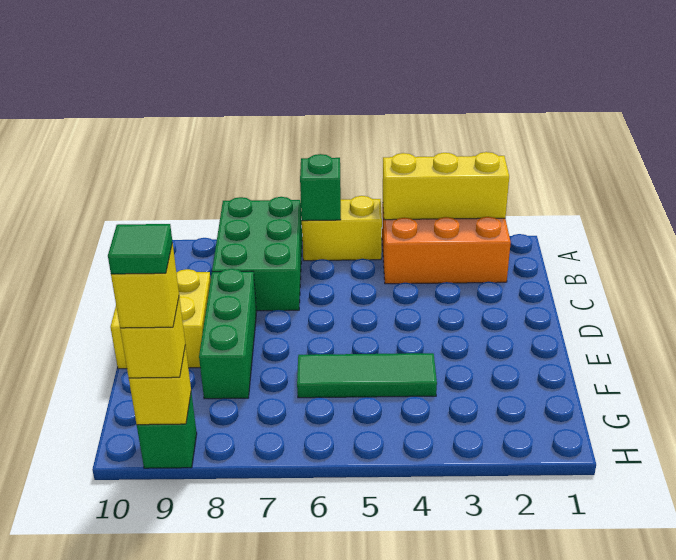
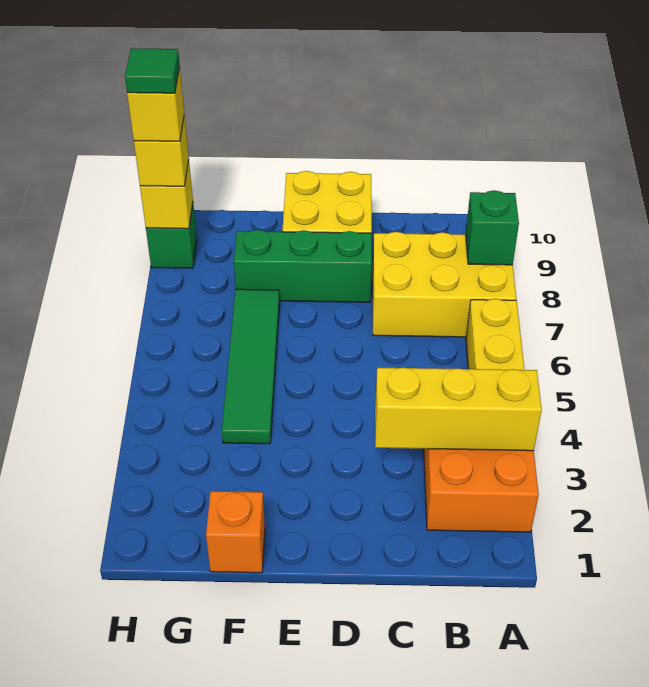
yellow 1x3 brick [383,152,509,220] -> yellow 1x3 brick turned to [375,367,542,451]
green 1x1 brick [300,154,341,221] -> green 1x1 brick moved to [466,190,519,265]
green 2x3 brick [212,197,302,311] -> yellow 2x3 brick [372,232,516,337]
none -> orange 1x1 brick [206,491,265,573]
green 1x3 tile [297,353,437,398] -> green 1x4 tile [222,289,279,444]

